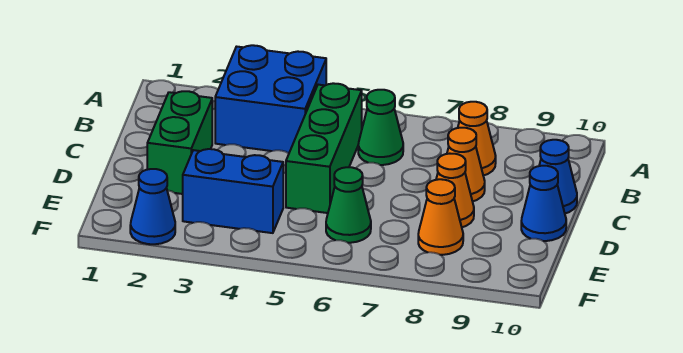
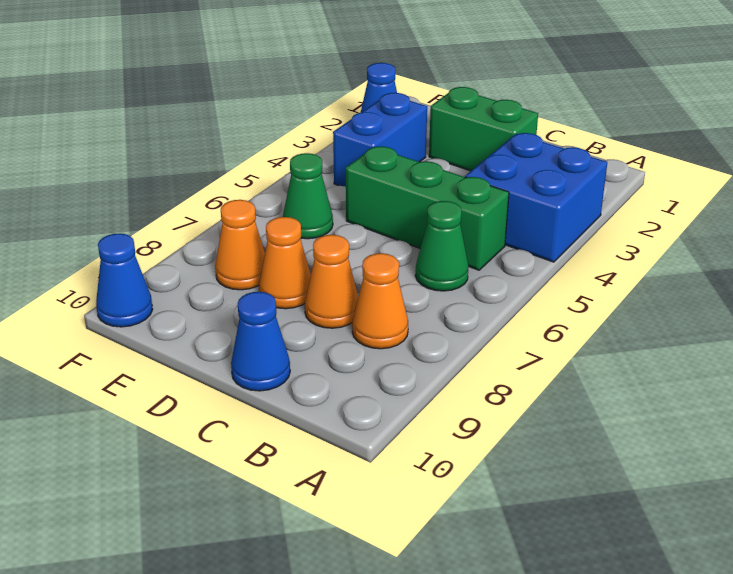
blue 1x1 cone [521,166,566,241] -> blue 1x1 cone moved to [96,233,153,327]

